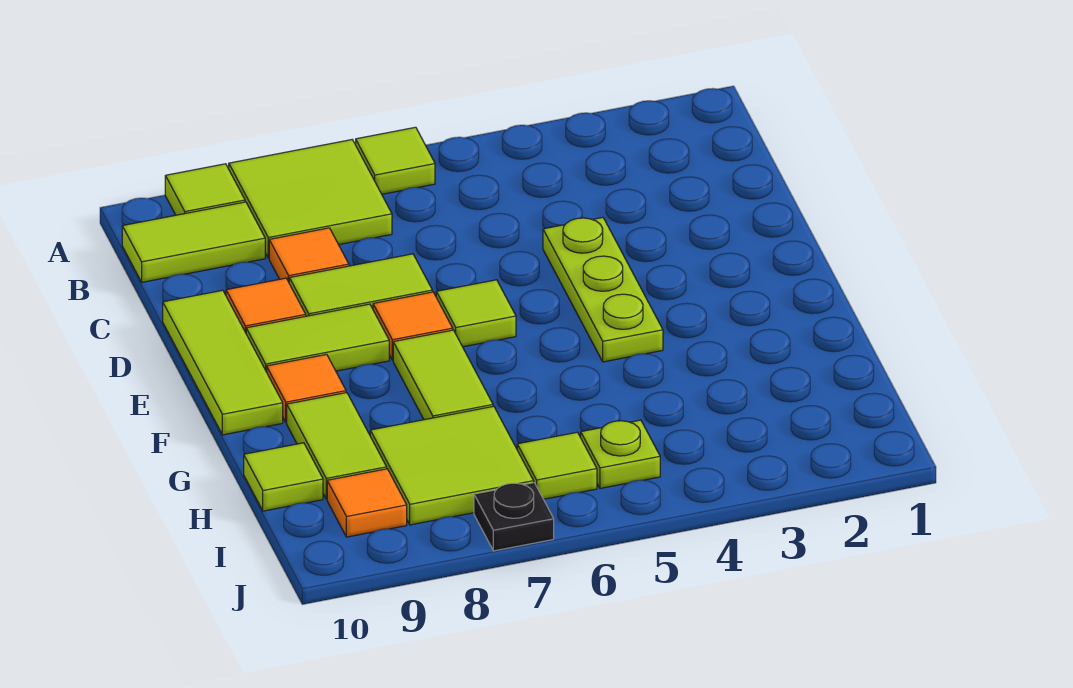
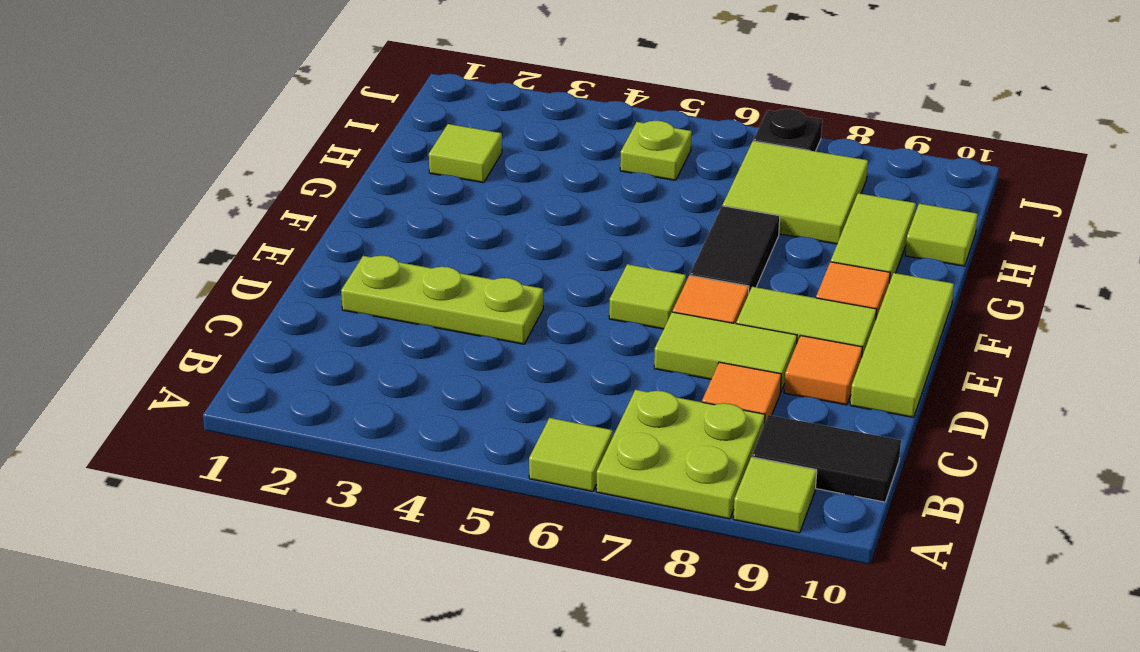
lime 2x2 tile [229,140,392,258] -> lime 2x2 plate [596,390,765,519]
lime 1x2 tile [122,202,265,282] -> black 1x2 tile [752,415,901,502]
lime 1x3 plate [543,217,663,362] -> lime 1x3 plate turned to [341,256,543,344]
lime 1x2 tile [393,330,493,420] -> black 1x2 tile [690,206,780,292]
lime 1x1 tile [517,432,597,499] -> lime 1x1 tile moved to [429,124,502,183]
orange 1x1 tile [327,469,407,537] -> none

